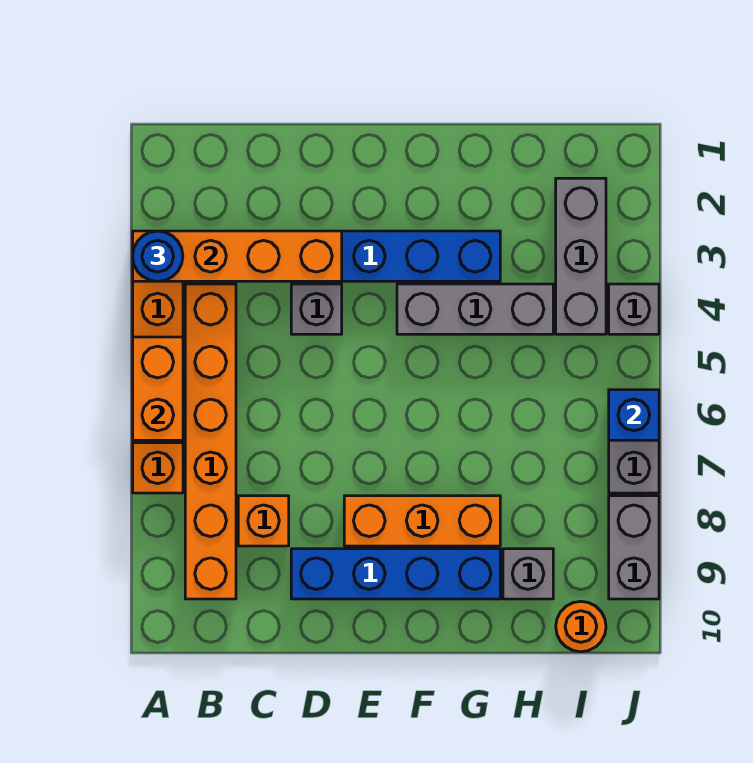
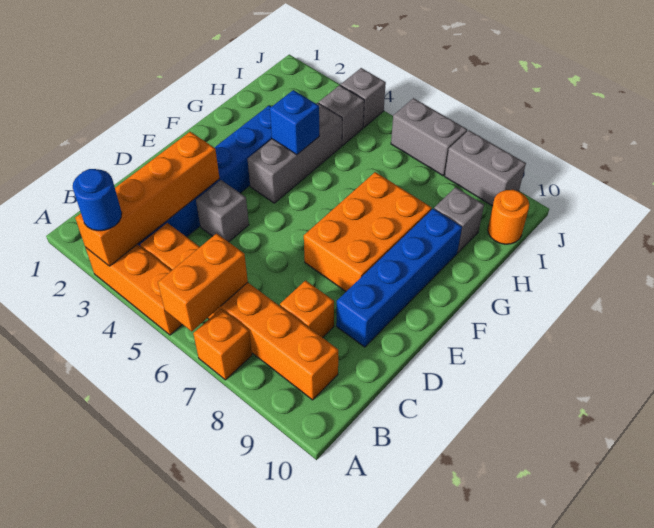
orange 1x2 brick [133,337,183,440] -> orange 1x2 brick turned to [158,233,248,331]
orange 1x3 brick [344,496,500,546] -> orange 2x3 brick [304,172,432,291]
grey 1x3 brick [556,178,606,334] -> grey 1x1 brick [319,85,364,145]
blue 1x1 brick [609,390,659,440] -> blue 1x1 brick moved to [270,90,319,155]

